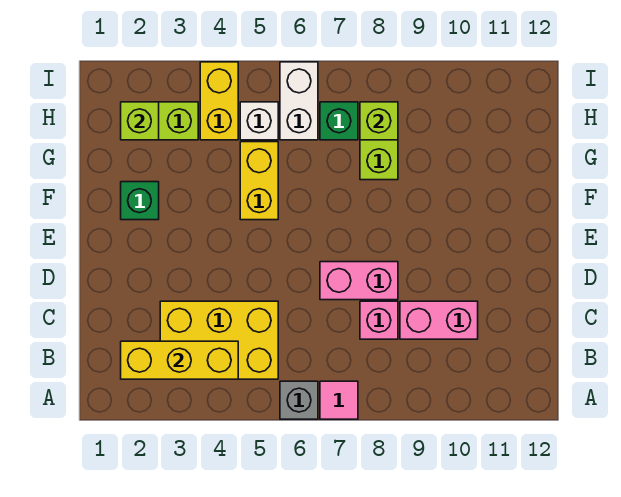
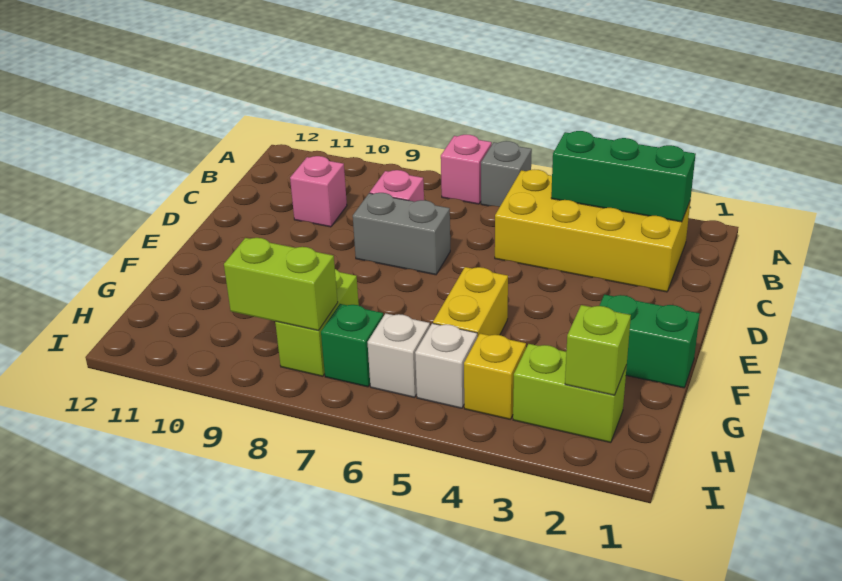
pink 1x1 tile [320,381,358,419] -> pink 1x1 brick [441,135,492,204]
yellow 1x3 brick [121,341,238,379] -> green 1x3 brick [551,131,696,222]
yellow 2x3 brick [160,301,278,379] -> yellow 2x4 brick [495,170,690,292]
pink 1x2 brick [400,301,478,339] -> pink 1x1 brick [290,156,347,227]
pink 1x2 brick [320,262,398,300] -> grey 1x2 brick [353,193,450,275]
green 1x1 brick [121,182,159,220] -> green 1x2 brick [599,295,700,388]
yellow 1x2 brick [200,62,238,140] -> yellow 1x1 brick [464,333,526,419]
white 1x2 brick [280,62,318,140] -> white 1x1 brick [368,313,430,398]
lime 1x1 brick [360,102,398,140] -> lime 1x2 brick [224,238,338,331]

